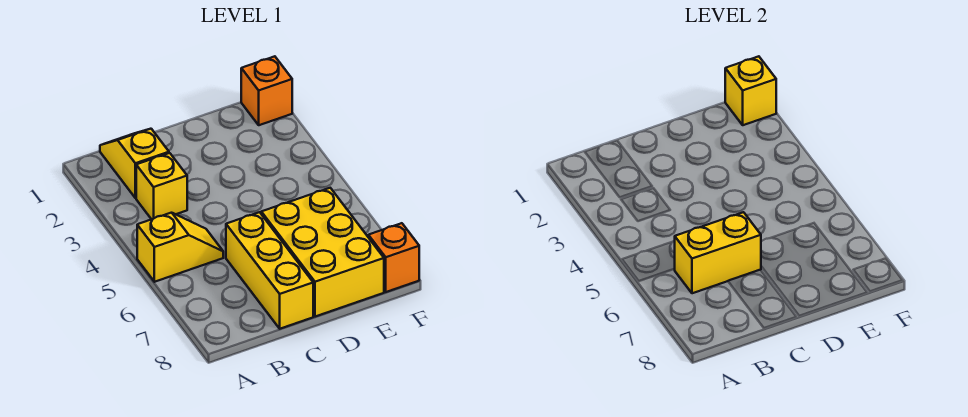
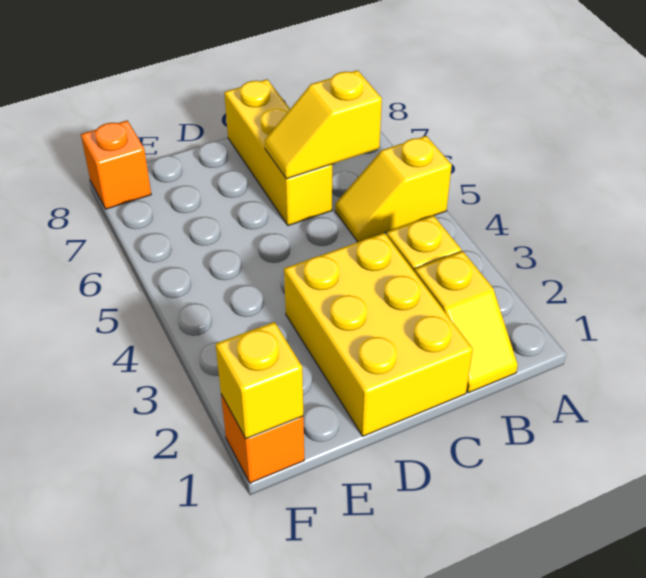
yellow 1x2 brick [675,212,761,293] -> yellow 1x2 slope [265,70,382,179]
yellow 2x3 brick [261,188,384,317] -> yellow 2x3 brick moved to [284,233,473,436]

